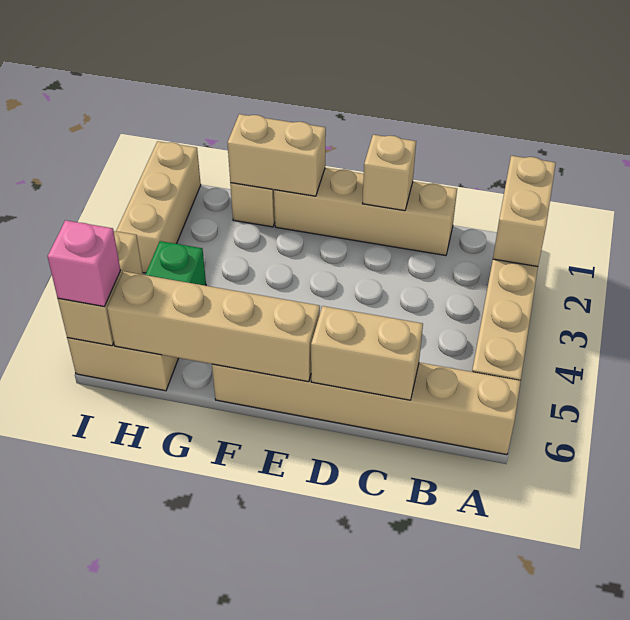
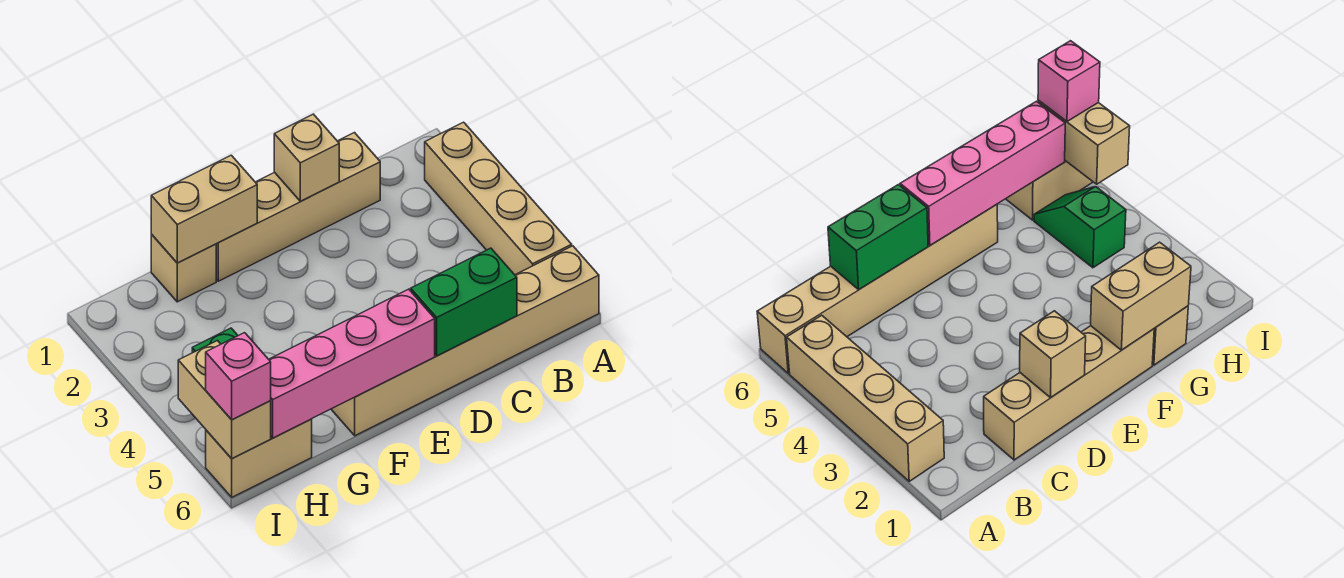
tan 1x2 brick [493,156,556,267] -> none
tan 1x2 brick [311,306,423,400] -> green 1x2 brick [411,248,517,356]
tan 1x4 brick [107,271,320,382] -> pink 1x4 brick [269,289,435,438]
tan 1x3 brick [116,141,201,273] -> none

